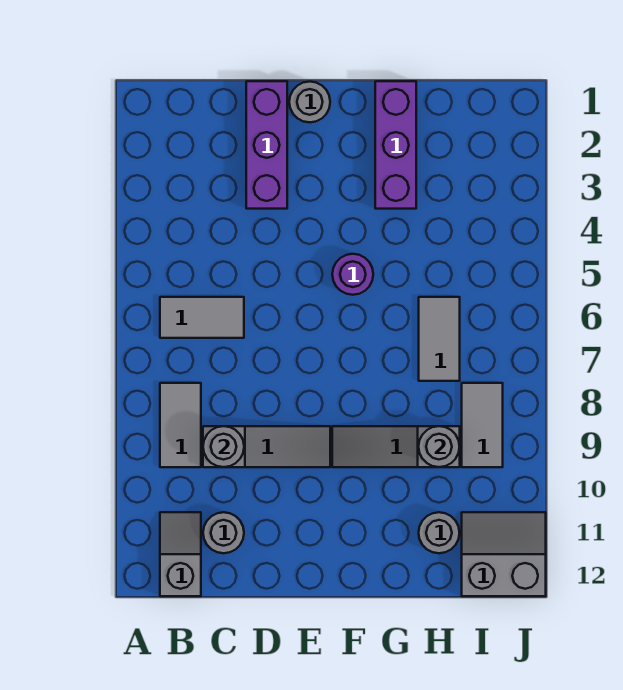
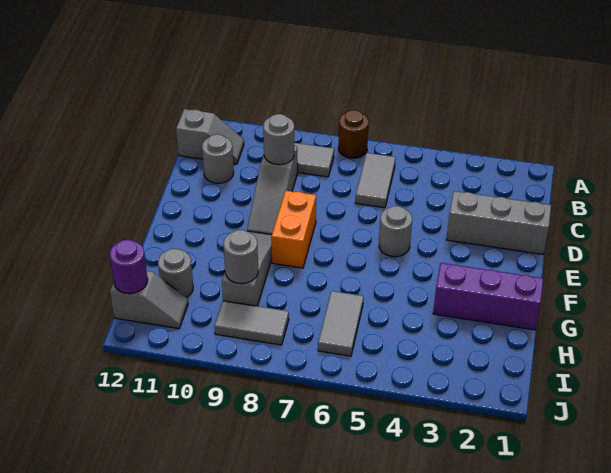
none -> brown 1x1 round brick [338,110,369,158]
purple 1x3 brick [246,81,287,209] -> grey 1x3 brick [447,191,551,254]
grey 1x1 round brick [289,82,330,122] -> grey 1x1 round brick moved to [379,206,412,257]
none -> orange 1x2 brick [271,191,316,268]
purple 1x1 round brick [332,254,373,295] -> purple 1x1 round brick moved to [110,240,148,294]
grey 1x2 tile [419,297,460,381] -> grey 1x2 tile turned to [318,291,363,356]
grey 2x2 slope [462,512,546,596] -> grey 1x2 slope [110,271,188,329]

